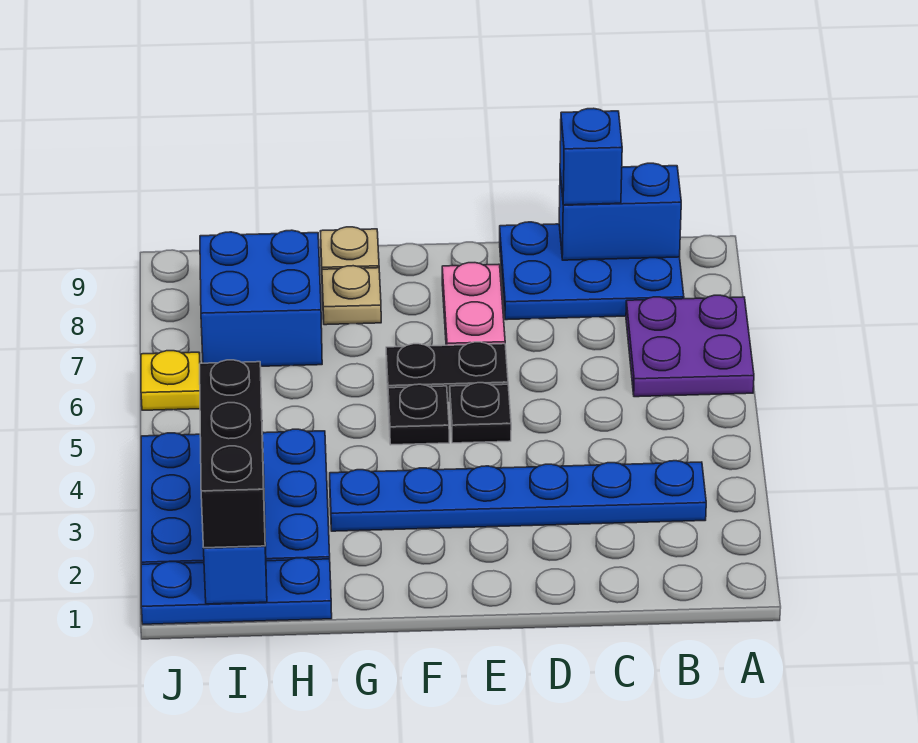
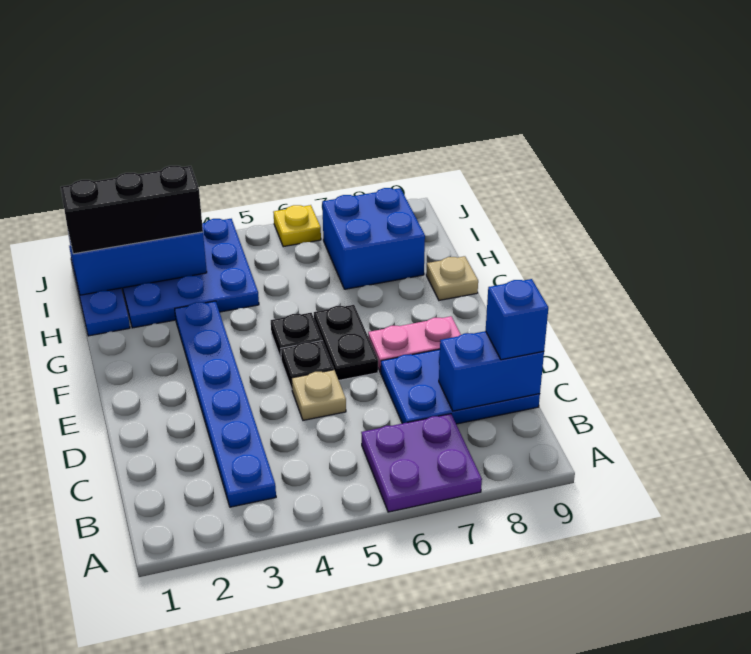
blue 2x3 plate [500,222,684,320] -> blue 2x3 plate turned to [381,349,540,424]
blue 1x2 brick [559,163,681,260] -> blue 1x2 brick turned to [439,331,544,411]
tan 1x1 plate [322,266,381,325] -> tan 1x1 plate moved to [292,370,346,420]

